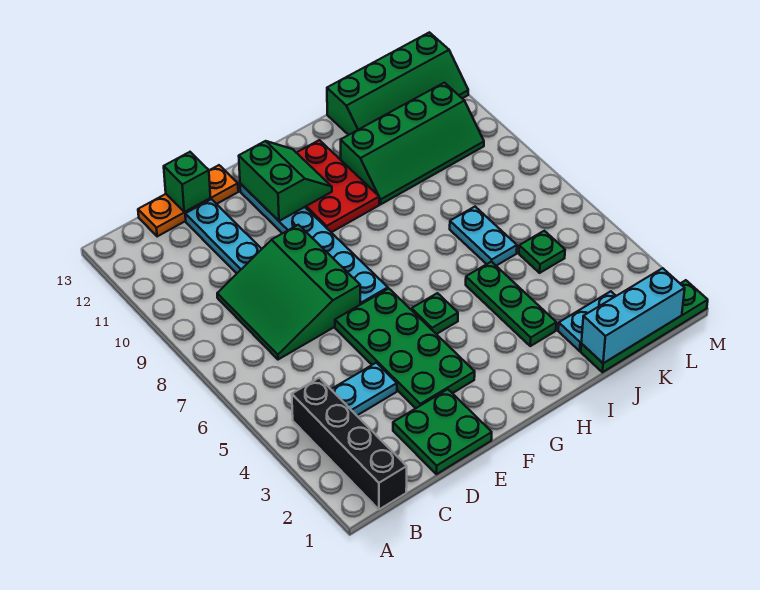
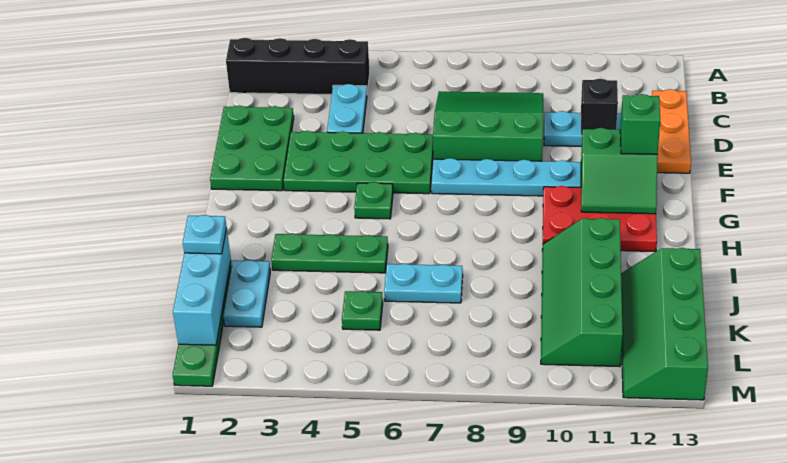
green 2x2 plate [393,389,492,474] -> green 2x3 plate [210,106,294,191]
none -> black 1x1 brick [581,79,618,136]
green 1x1 brick [164,152,211,212] -> green 1x1 brick moved to [620,94,660,154]
none -> cyan 1x1 plate [183,215,227,254]

